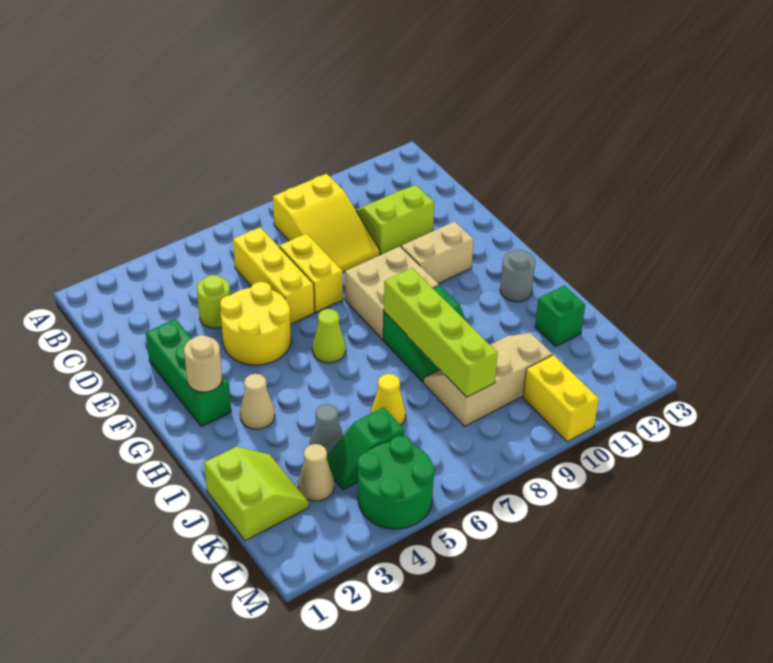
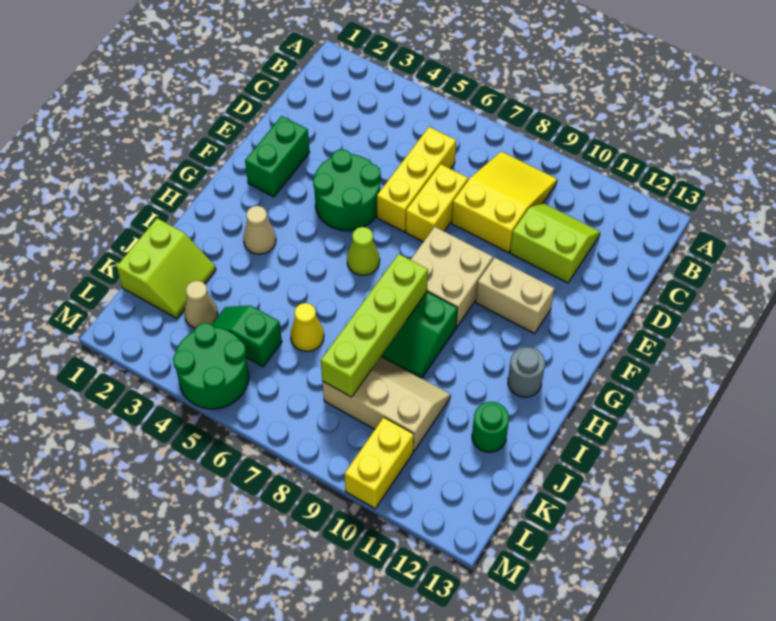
yellow 2x3 slope [273,174,380,272] -> yellow 2x3 slope turned to [452,152,557,253]
lime 1x1 round brick [197,275,230,328] -> none
green 1x3 brick [146,319,231,426] -> green 1x2 brick [245,116,309,197]
yellow 2x2 round brick [220,282,291,365] -> green 2x2 round brick [313,149,381,231]
tan 1x1 round brick [184,335,222,392] -> none
grey 1x1 cone [310,404,343,456] -> none
green 1x1 brick [535,286,585,346] -> green 1x1 round brick [472,402,509,452]

